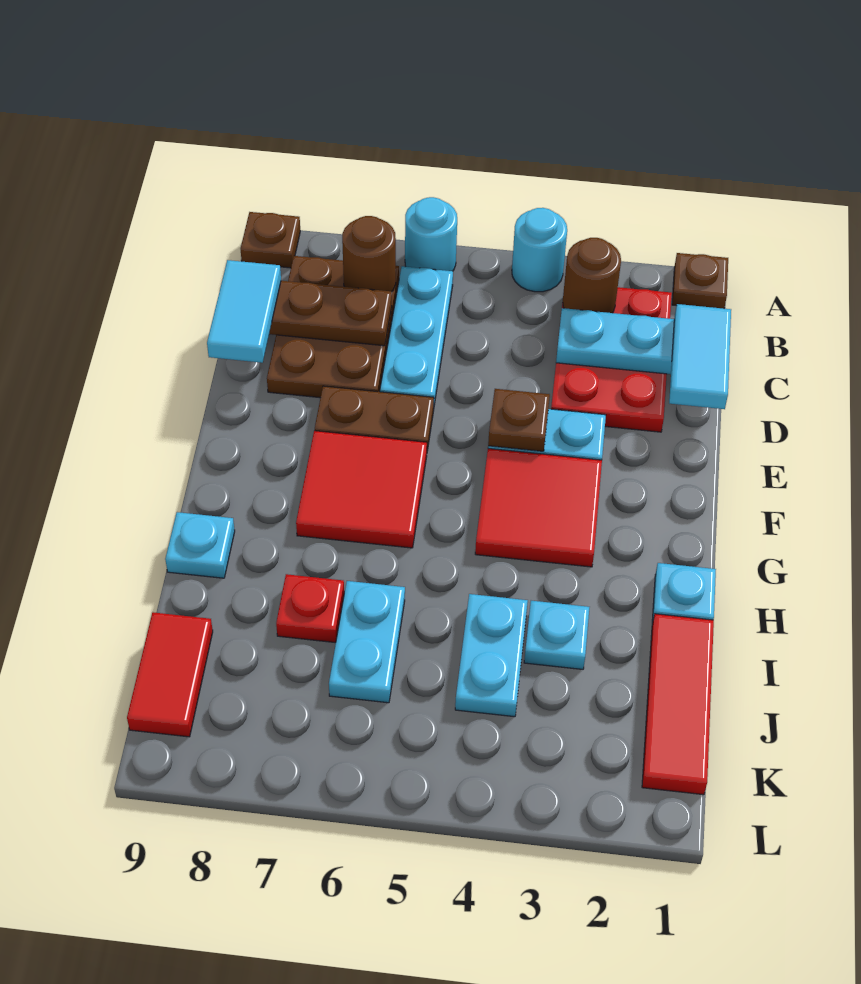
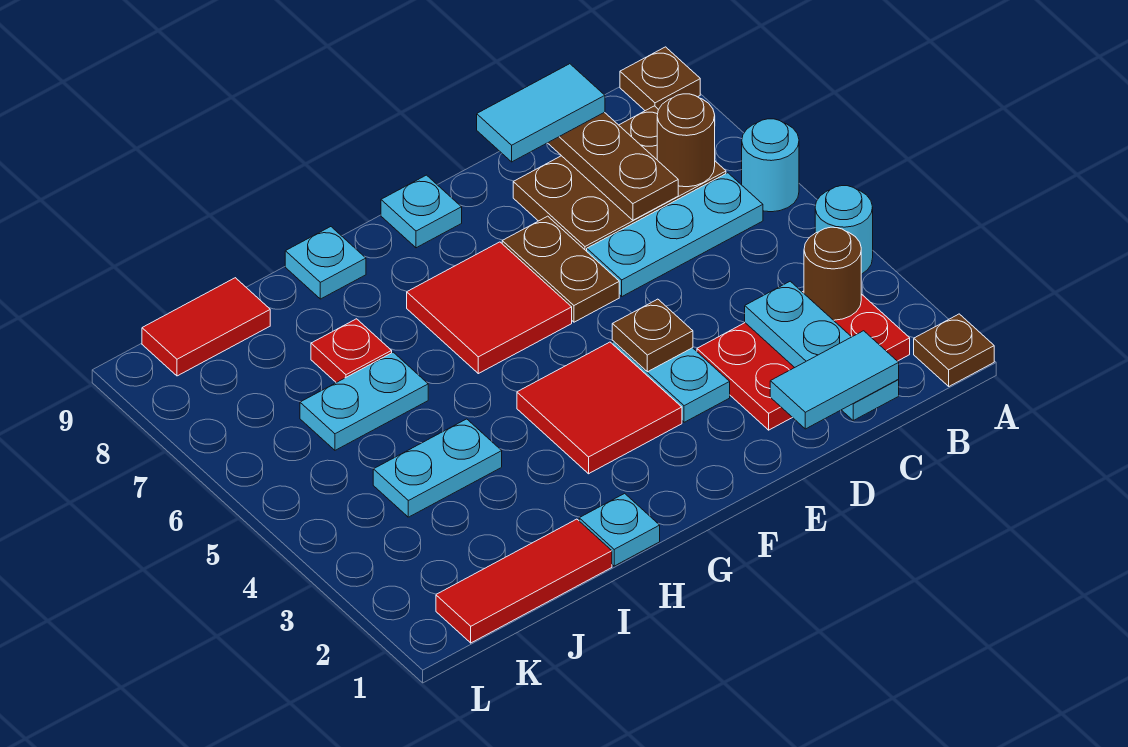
cyan 1x1 plate [524,601,589,669] -> cyan 1x1 plate moved to [381,175,462,248]

